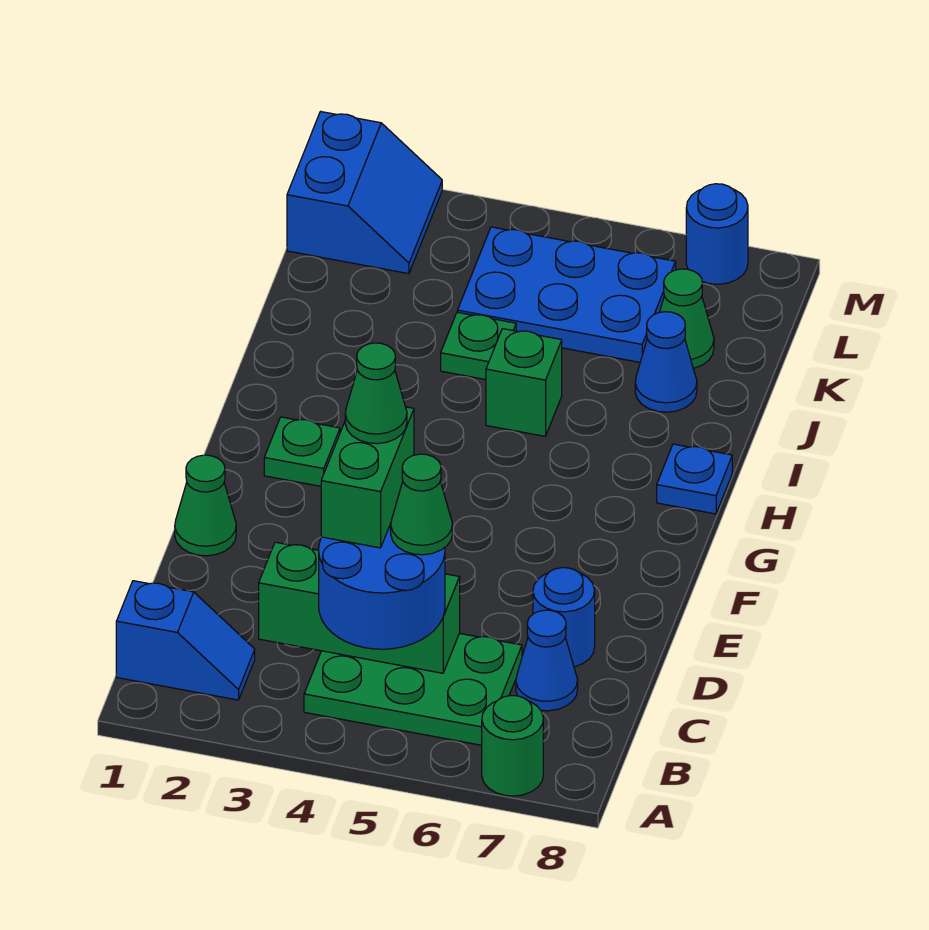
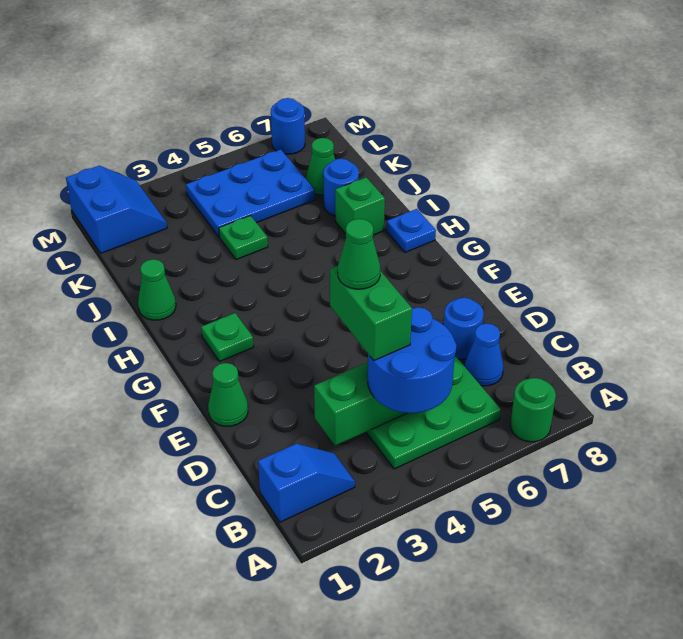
green 1x1 cone [391,454,452,555] -> green 1x1 cone moved to [138,259,176,320]
green 1x1 brick [486,329,562,436] -> green 1x1 brick moved to [335,177,385,235]
blue 1x1 cone [635,312,697,412] -> blue 1x1 round brick [323,159,359,216]

